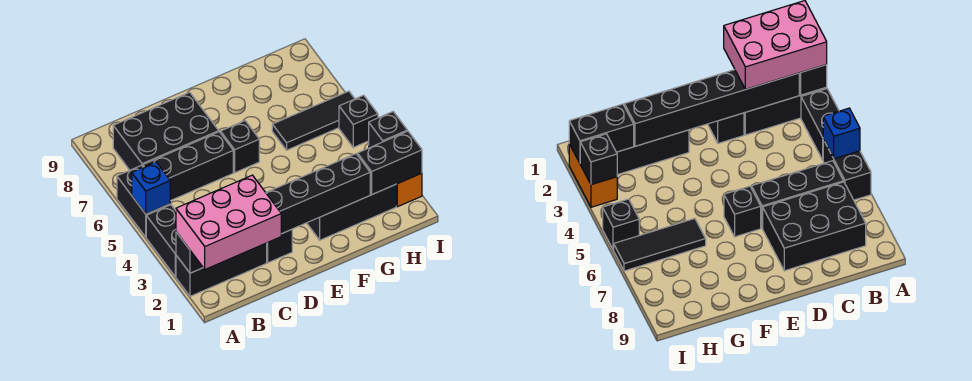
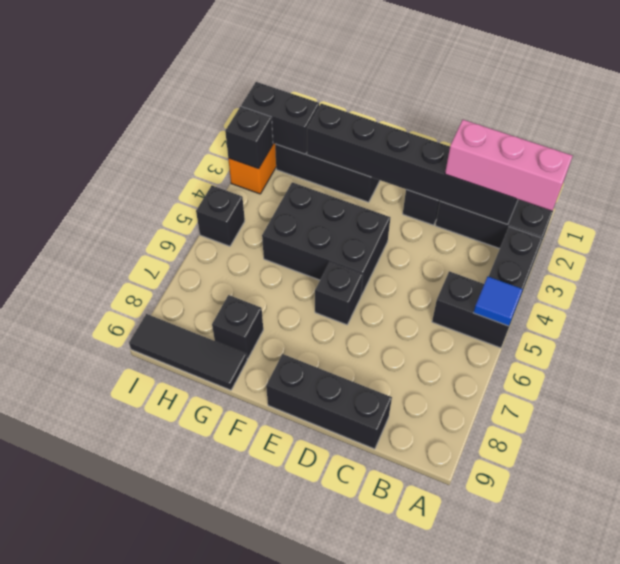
pink 2x3 brick [176,175,281,269] -> pink 1x3 brick [445,120,573,211]
black 1x1 brick [176,232,203,273] -> black 1x1 brick moved to [212,295,263,359]
black 1x2 brick [117,165,170,237] -> black 1x2 brick turned to [432,271,517,348]
blue 1x1 brick [132,162,170,214] -> blue 1x1 tile [474,277,523,326]
black 1x3 brick [143,132,233,201] -> black 1x3 brick moved to [266,354,392,449]
black 2x3 brick [113,92,219,170] -> black 2x3 brick moved to [262,182,390,295]
black 1x3 tile [272,91,355,150] -> black 1x3 tile moved to [129,314,247,390]

